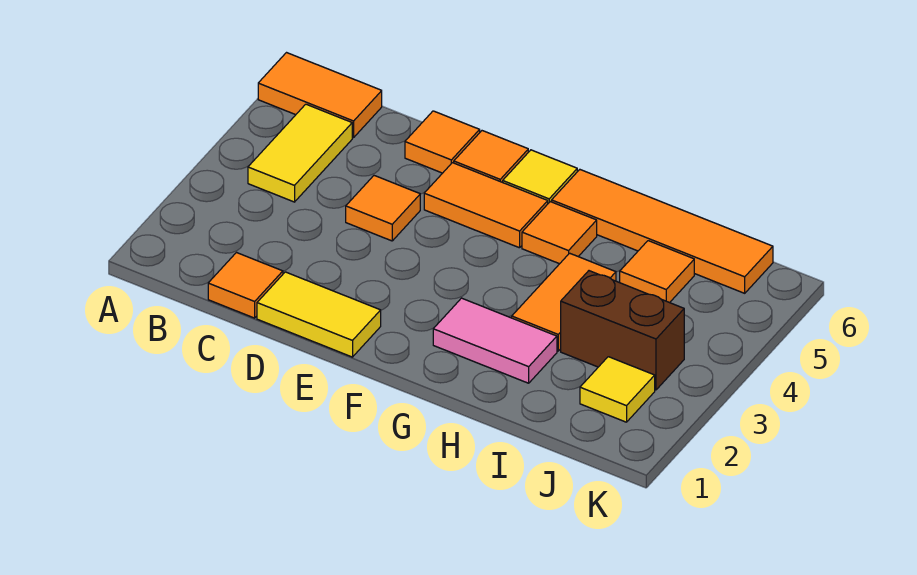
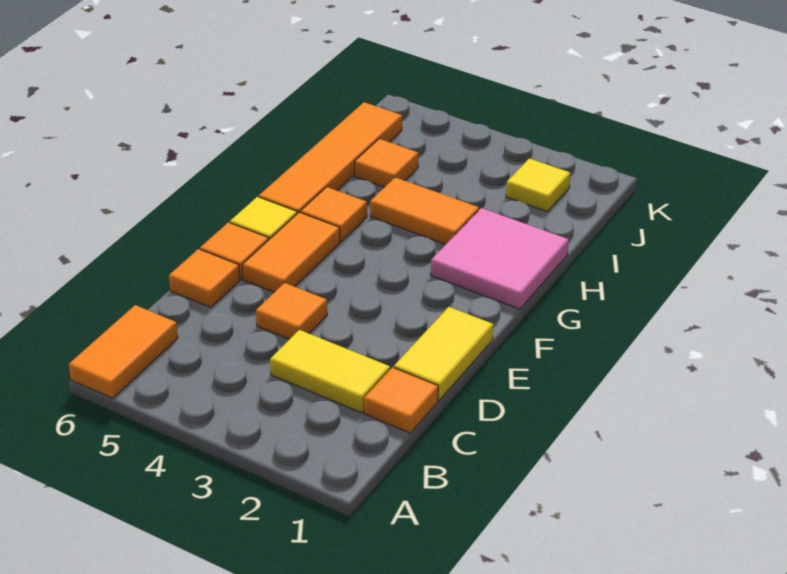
yellow 1x2 tile [248,104,352,202] -> yellow 1x2 tile moved to [270,330,390,413]
pink 1x2 tile [433,298,557,383] -> pink 2x2 tile [431,208,569,309]
brown 1x2 brick [561,271,684,390] -> none

